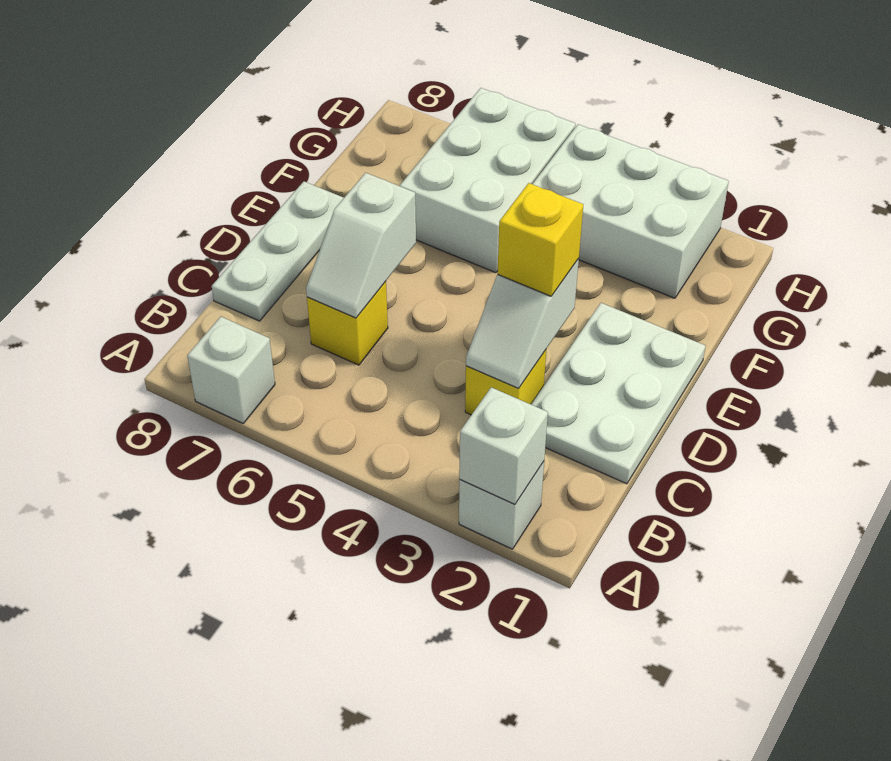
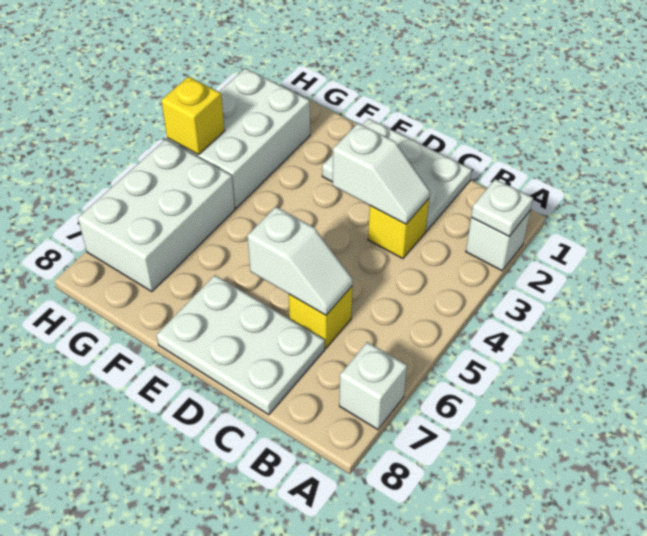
white 1x1 brick [459,387,548,504] -> white 1x1 plate [471,179,533,236]
white 1x3 plate [212,182,344,321] -> white 2x3 plate [156,275,325,415]
yellow 1x1 brick [498,183,583,296] -> yellow 1x1 brick moved to [161,77,225,155]
white 2x3 brick [400,88,575,273] -> white 2x3 brick turned to [78,139,235,292]

